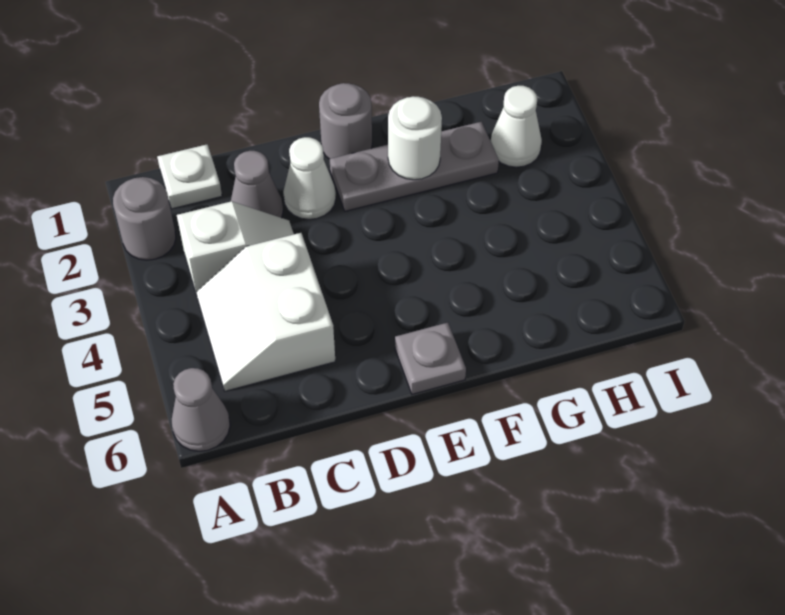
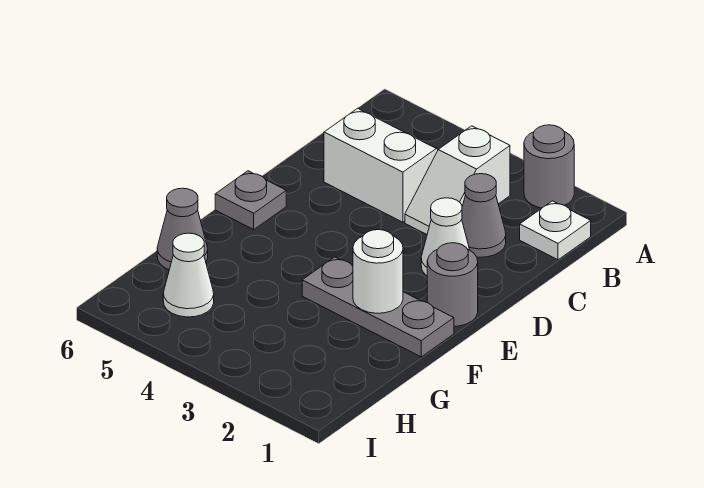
grey 1x1 cone [172,368,230,451] -> grey 1x1 cone moved to [157,188,208,269]
grey 1x3 plate [330,122,499,211] -> grey 1x3 plate turned to [302,257,454,357]
white 1x1 cone [491,86,542,167] -> white 1x1 cone moved to [163,233,214,317]

